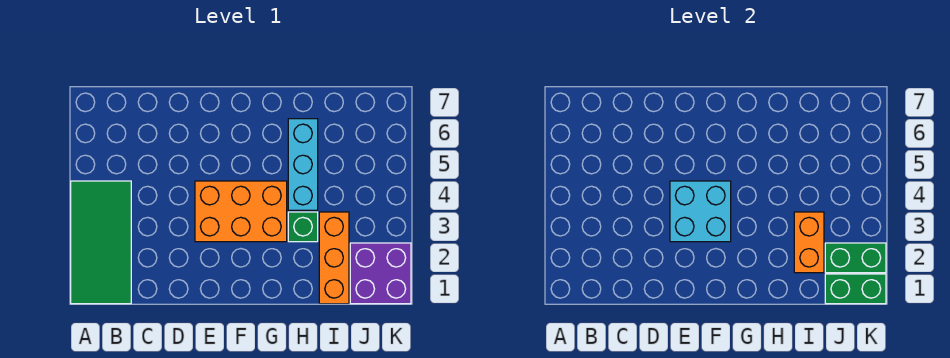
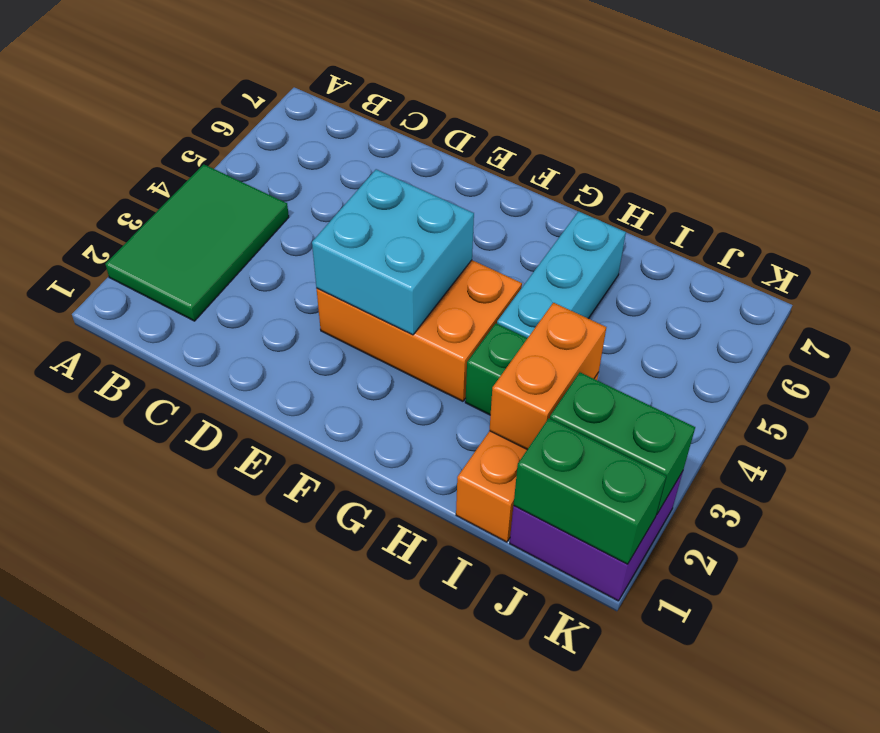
green 2x4 tile [71,181,131,304] -> green 2x3 tile [105,164,289,321]

